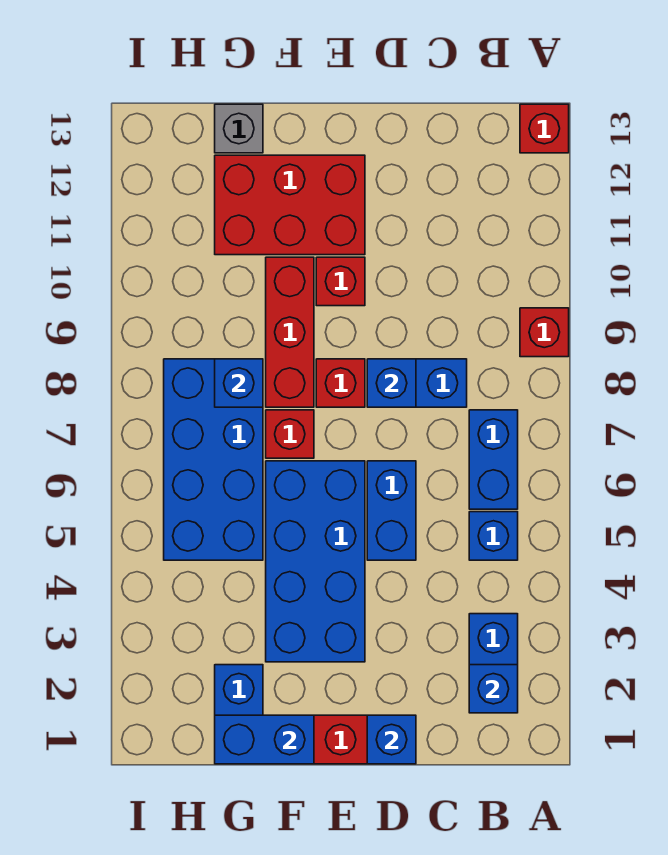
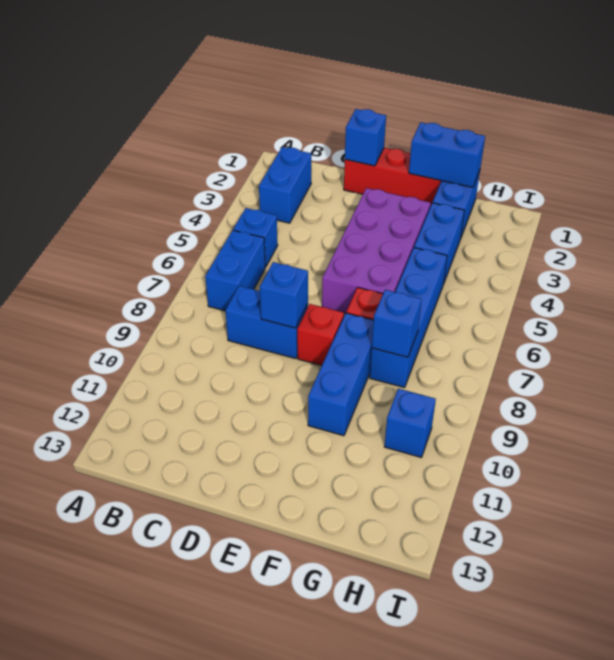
red 1x1 brick [520,308,569,357] -> none
red 1x1 brick [520,104,569,153] -> none
blue 1x1 brick [469,665,518,713] -> blue 1x1 brick moved to [384,389,436,457]
blue 1x2 brick [367,461,416,560] -> blue 1x2 brick moved to [414,203,464,284]
blue 2x4 brick [266,461,365,662] -> purple 2x4 brick [322,188,431,314]
red 1x1 brick [316,257,365,306] -> none
red 2x3 brick [215,155,365,255] -> none
red 1x3 brick [266,257,314,407] -> blue 1x3 brick [308,313,374,436]
blue 2x4 brick [164,359,263,560] -> blue 1x4 brick [370,248,447,388]
grey 1x1 brick [215,104,263,153] -> none

